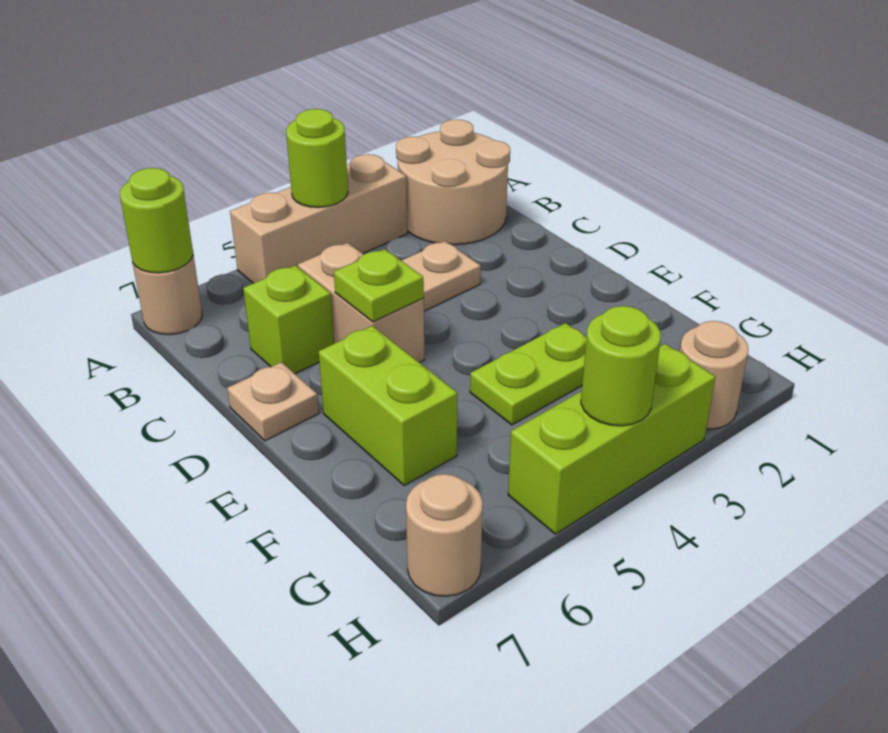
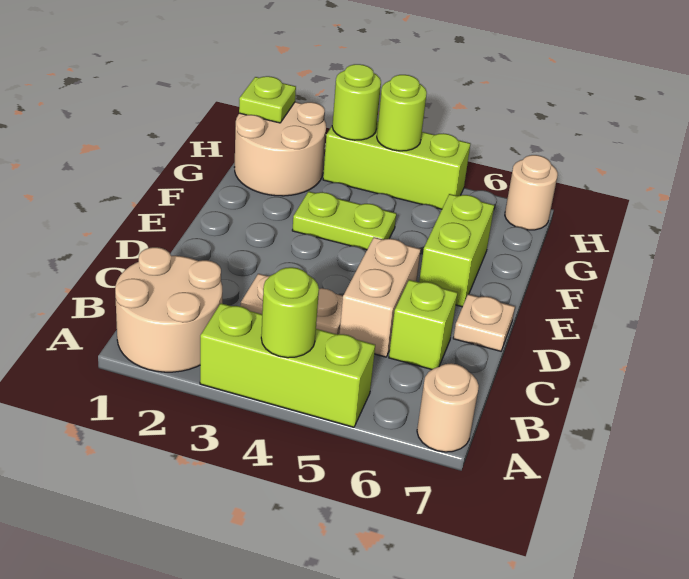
tan 1x3 brick [230,154,407,283] -> lime 1x3 brick [200,303,375,427]
lime 1x1 round brick [120,168,193,273] -> lime 1x1 round brick moved to [332,64,381,140]
lime 1x1 plate [334,249,424,322] -> lime 1x1 plate moved to [239,76,296,123]
tan 1x1 round brick [680,321,748,429] -> tan 2x2 round brick [234,102,326,196]

